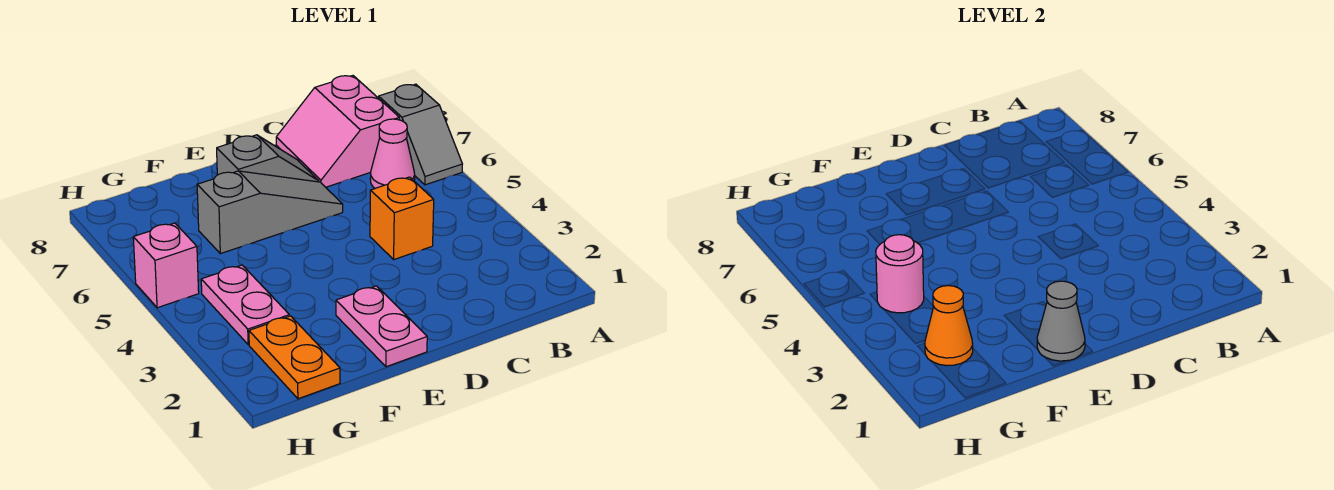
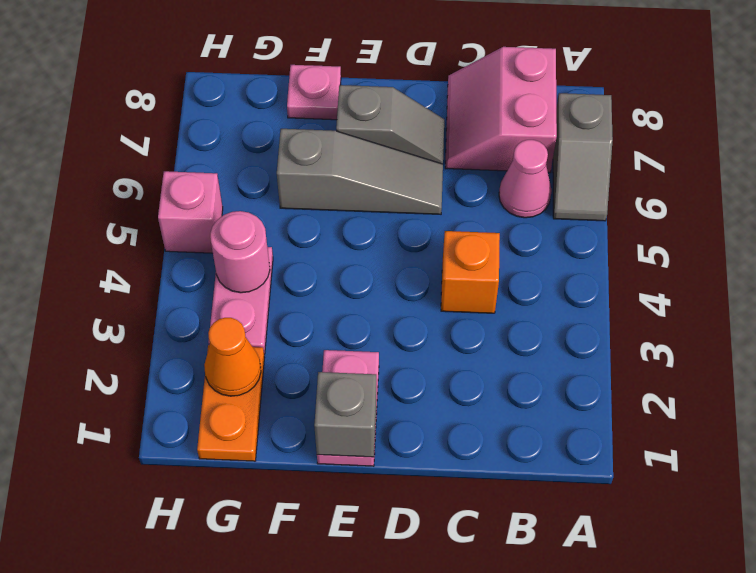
grey 1x1 cone [1037,281,1085,361] -> grey 1x1 brick [314,372,376,457]
none -> pink 1x1 plate [287,65,341,120]

